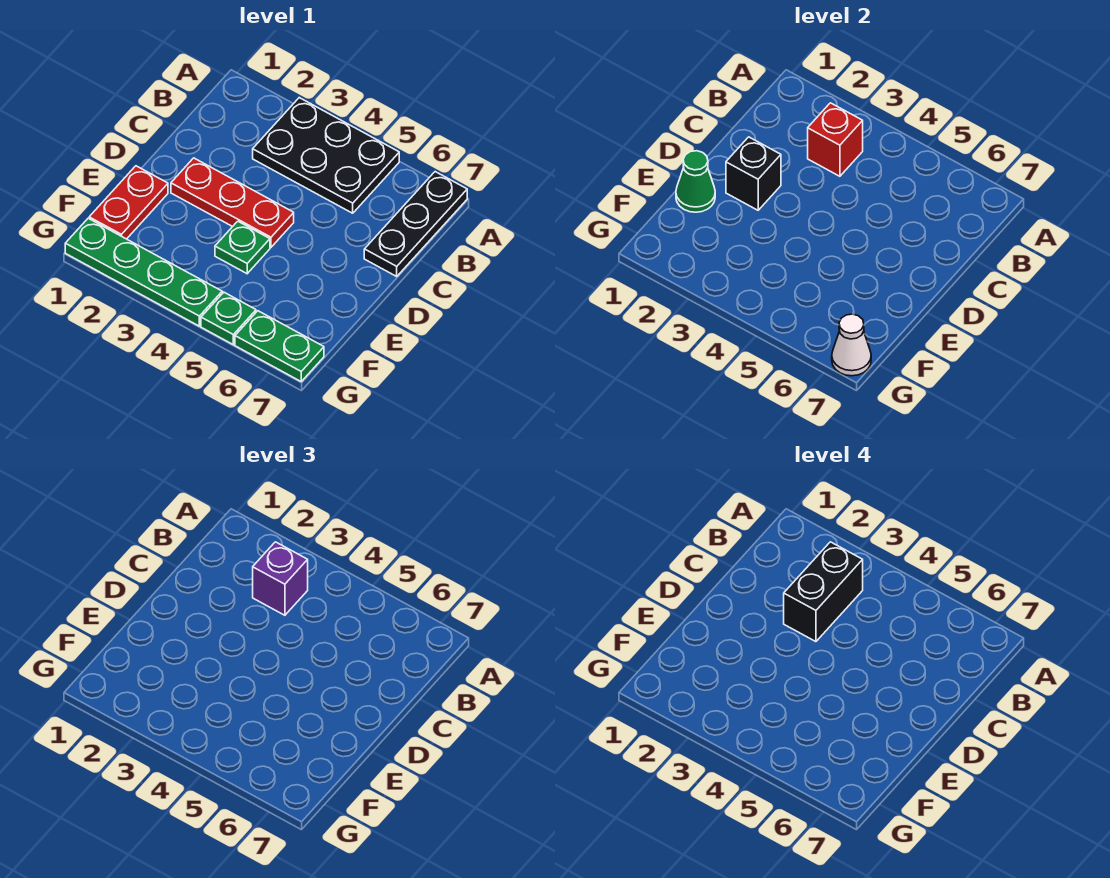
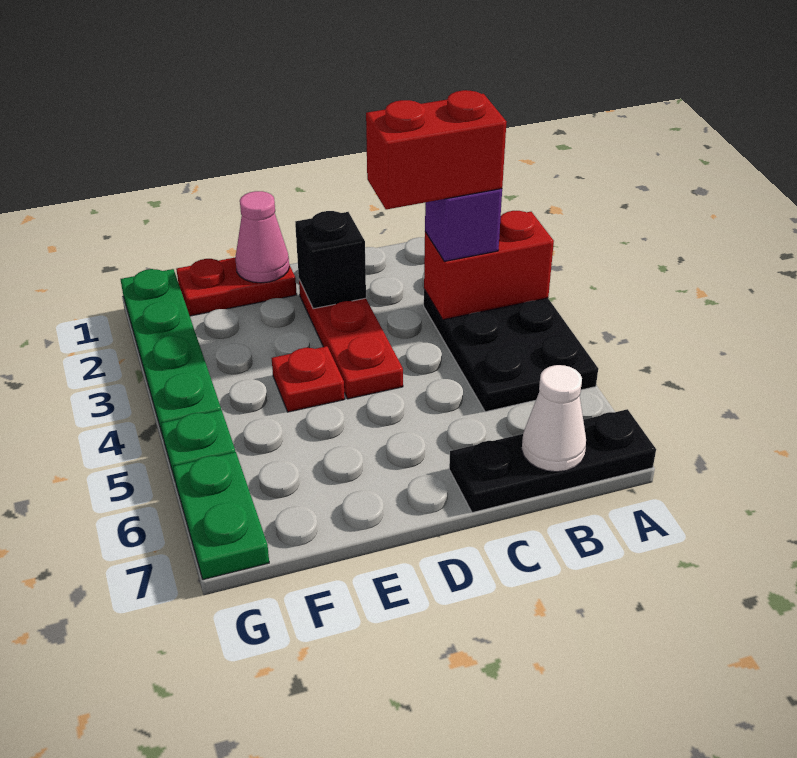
red 1x1 brick [808,103,863,176] -> red 1x2 brick [424,211,554,320]
black 1x2 brick [784,542,863,642] -> red 1x2 brick [366,90,507,210]
green 1x1 cone [676,151,715,212] -> pink 1x1 cone [235,191,289,283]
green 1x1 plate [215,221,270,274] -> red 1x1 plate [272,346,345,412]
white 1x1 cone [832,314,871,376] -> white 1x1 cone moved to [522,365,586,472]

